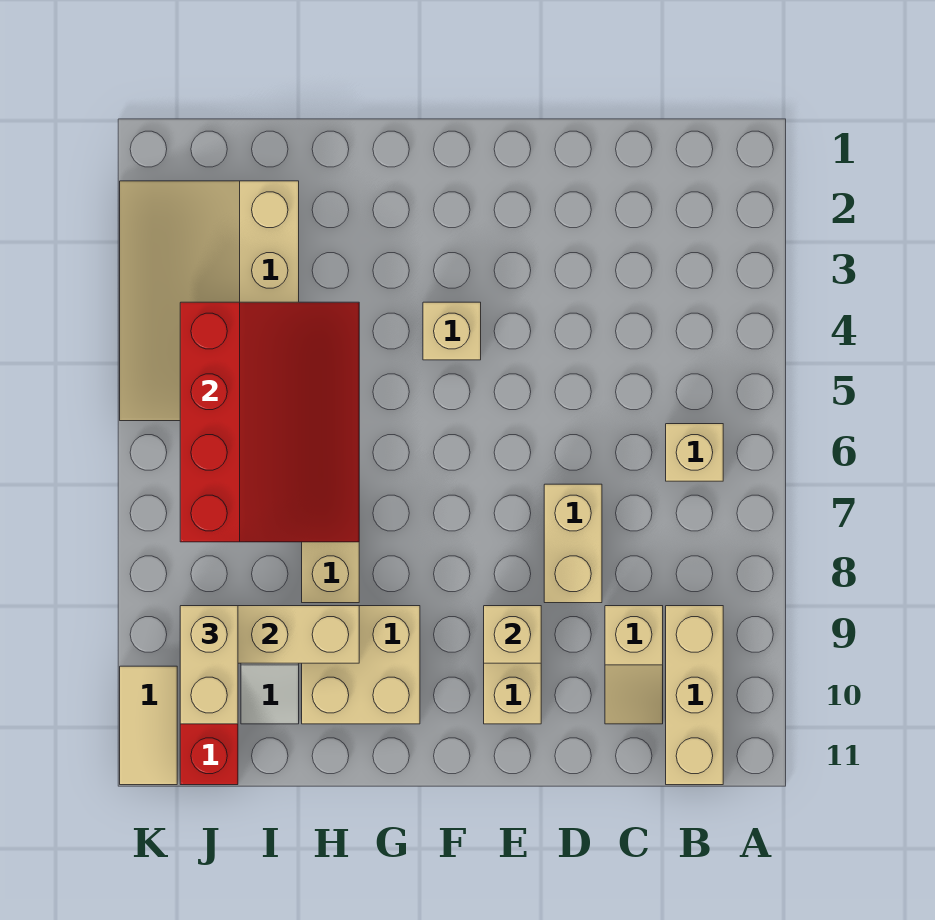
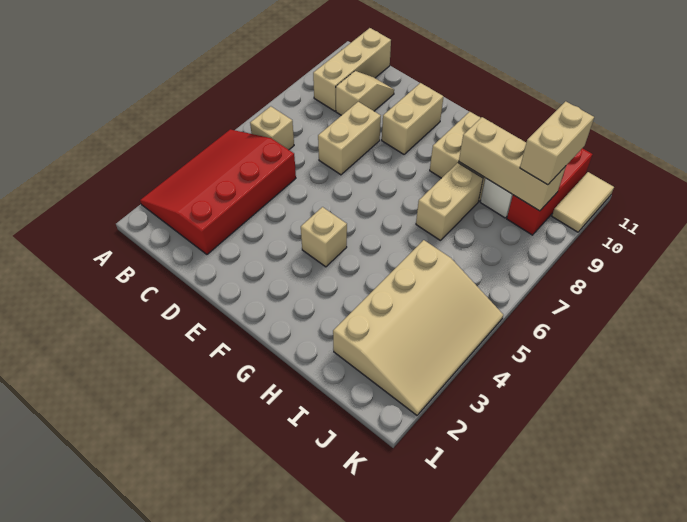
tan 1x1 brick [484,606,541,663] -> none
red 3x4 slope [180,302,359,542] -> red 3x4 slope moved to [140,129,296,254]

